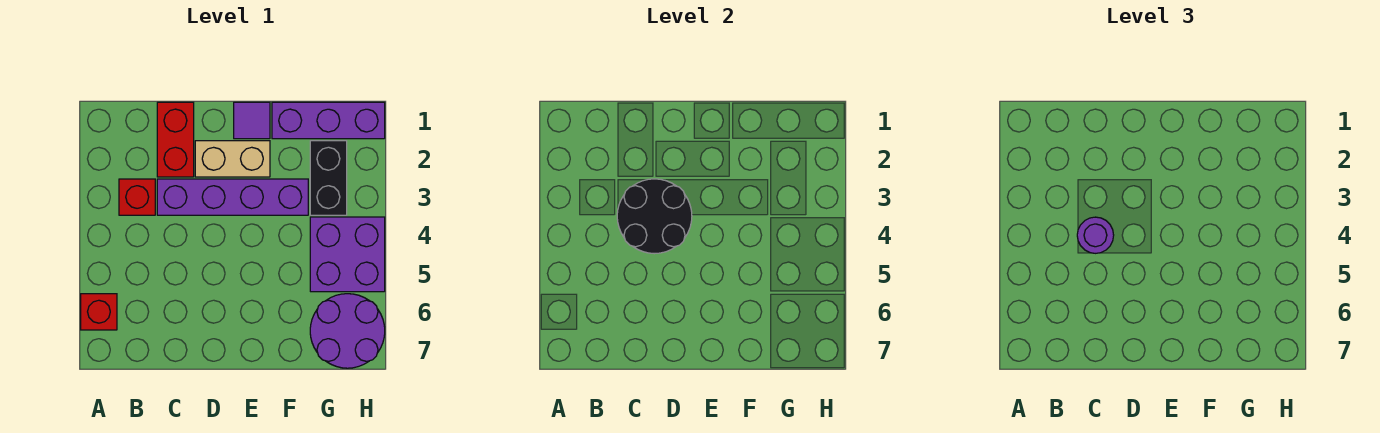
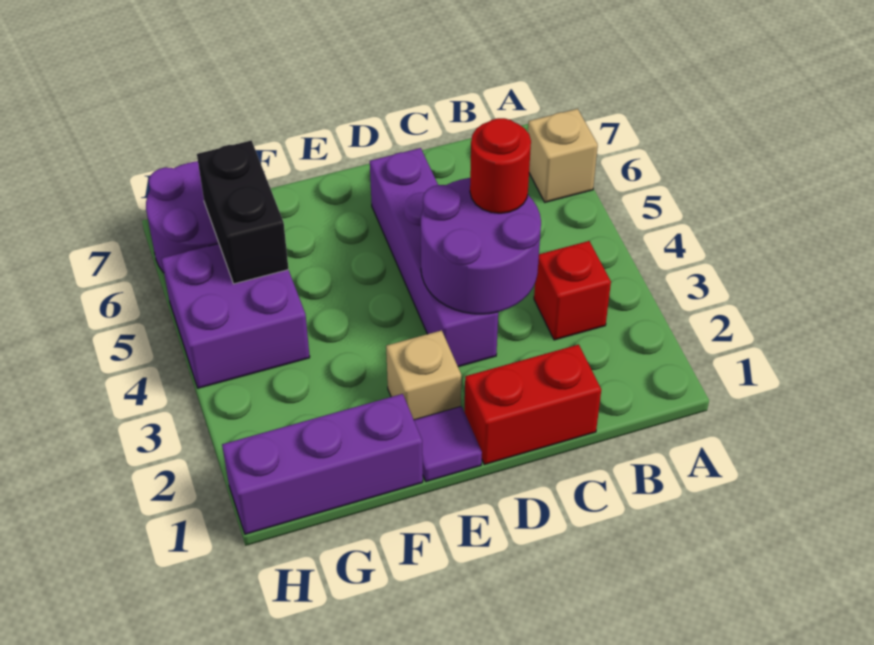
red 1x1 brick [81,294,117,330] -> tan 1x1 brick [528,109,598,202]
red 1x2 brick [157,102,194,177] -> red 1x2 brick turned to [464,345,601,465]
purple 1x4 brick [157,179,308,215] -> purple 1x4 brick turned to [370,148,498,367]
black 2x2 round brick [617,179,692,254] -> purple 2x2 round brick [421,178,541,314]
purple 1x1 round brick [1077,217,1114,253] -> red 1x1 round brick [470,118,531,213]
tan 1x2 brick [195,141,270,177] -> tan 1x1 brick [386,330,461,420]
black 1x2 brick [310,141,347,215] -> black 1x2 brick moved to [197,141,289,284]

